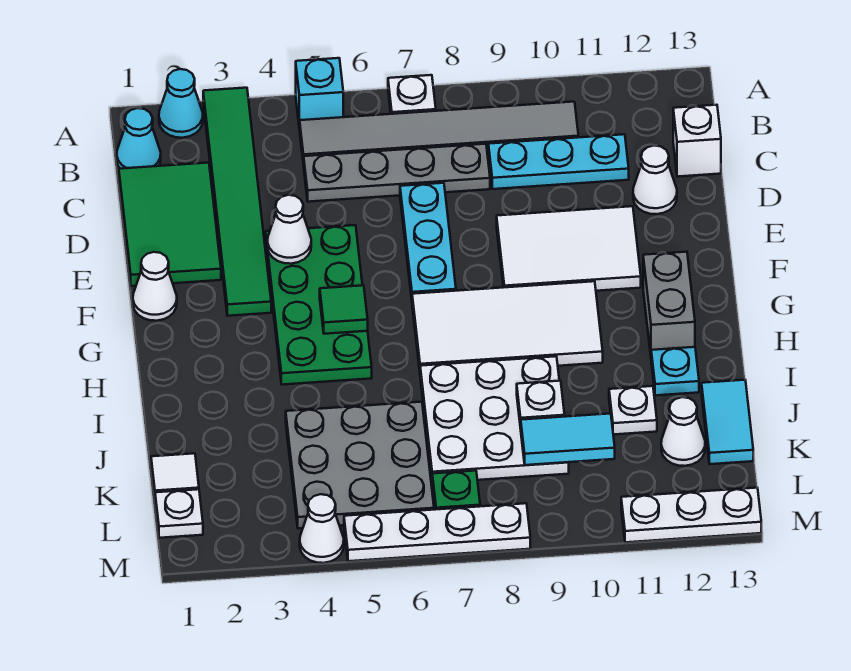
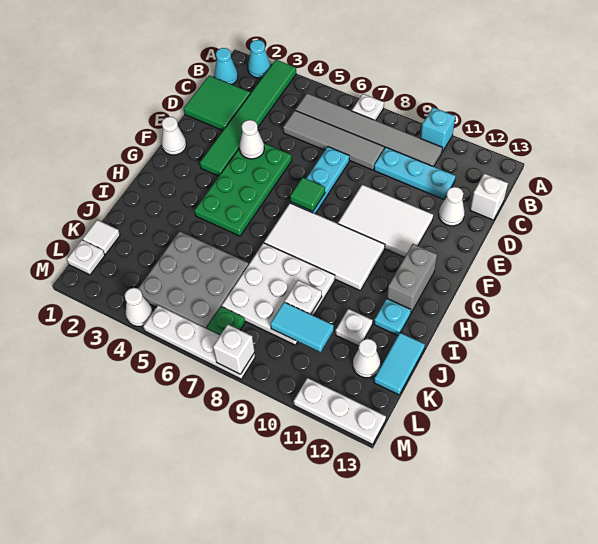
cyan 1x1 brick [296,58,343,129] -> cyan 1x1 brick moved to [421,107,455,152]
green 2x3 tile [119,163,221,286] -> green 2x2 tile [184,76,250,131]
grey 1x4 plate [304,144,490,202] -> grey 1x4 tile [283,111,384,170]
green 1x1 tile [320,285,368,334] -> green 1x1 tile moved to [290,177,325,211]
none -> white 1x1 brick [213,325,255,374]

